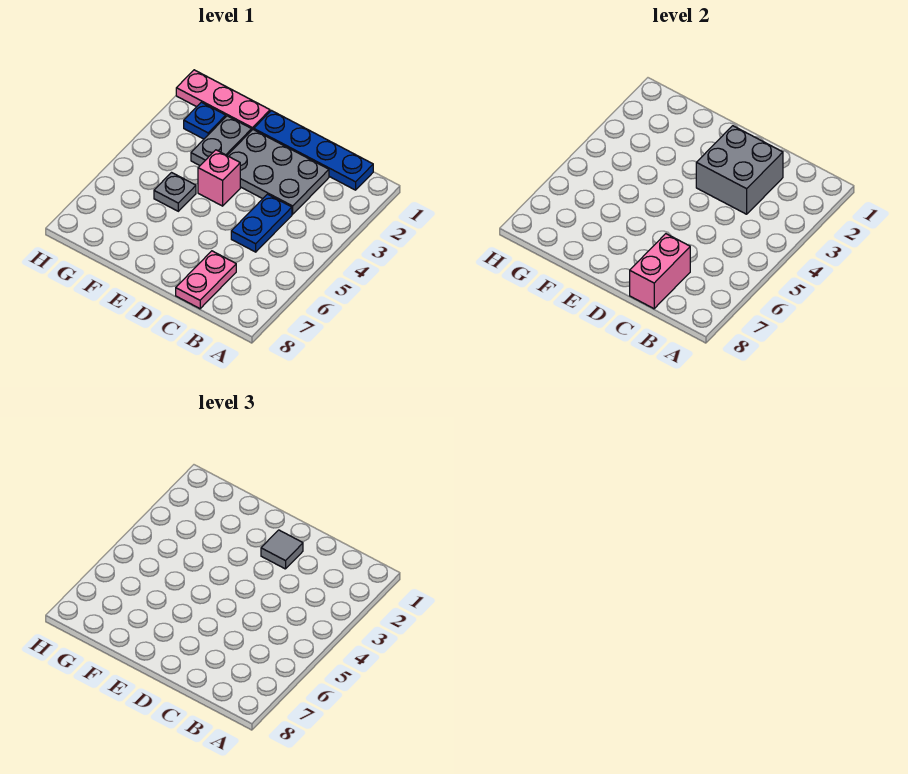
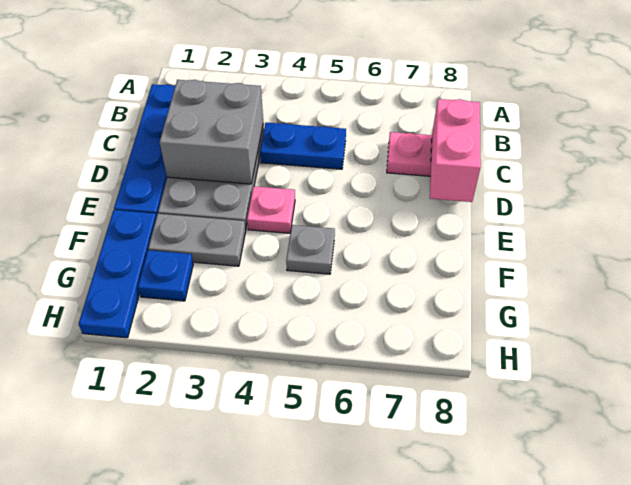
pink 1x2 brick [630,234,690,309] -> pink 1x2 brick turned to [430,99,481,202]
grey 1x1 tile [261,530,303,569] -> none
pink 1x1 brick [198,150,240,206] -> pink 1x1 plate [247,186,295,233]
pink 1x3 plate [176,70,270,130] -> blue 1x3 plate [79,210,156,338]

